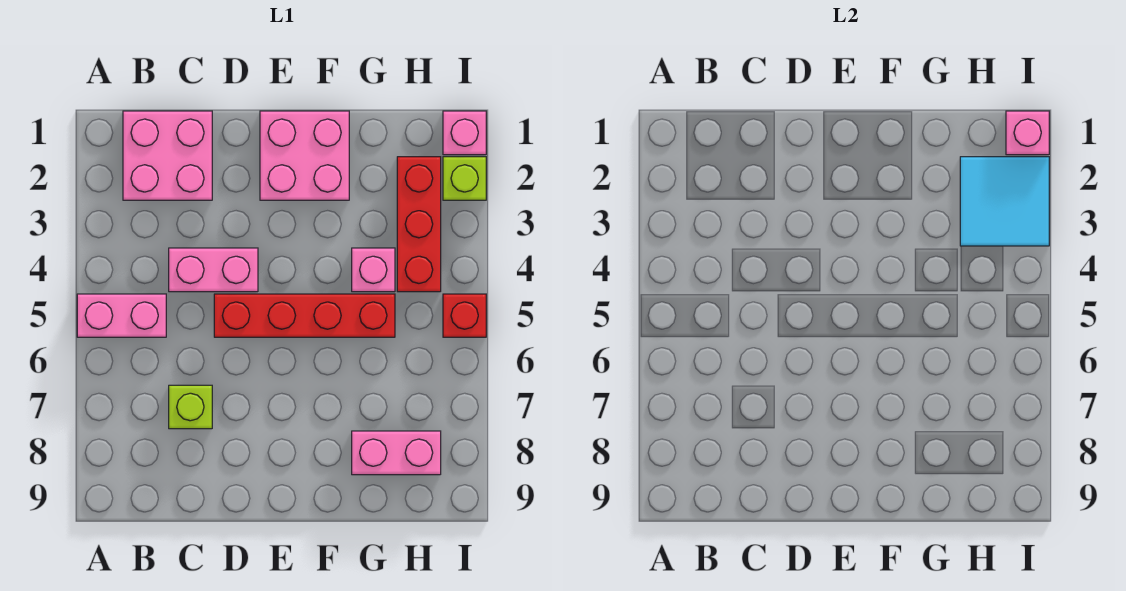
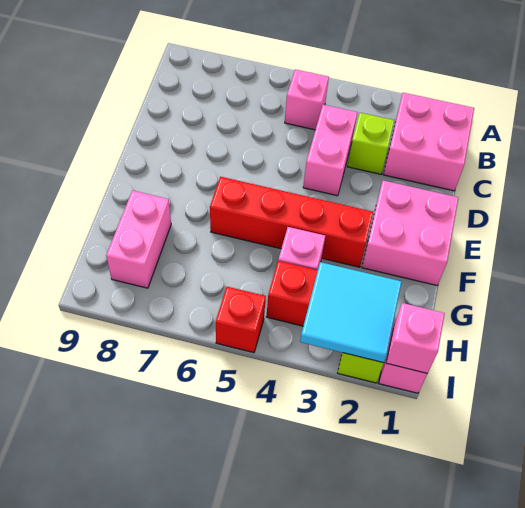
pink 1x2 brick [77,294,166,337] -> pink 1x1 brick [285,69,329,130]
lime 1x1 brick [169,385,212,429] -> lime 1x1 brick moved to [347,113,394,174]
red 1x4 brick [214,294,395,337] -> red 1x4 brick turned to [210,177,373,267]

